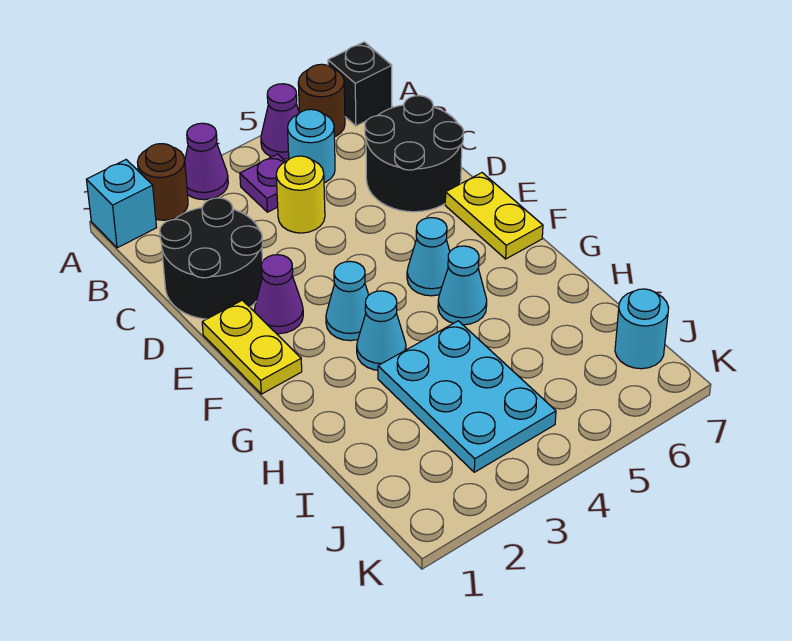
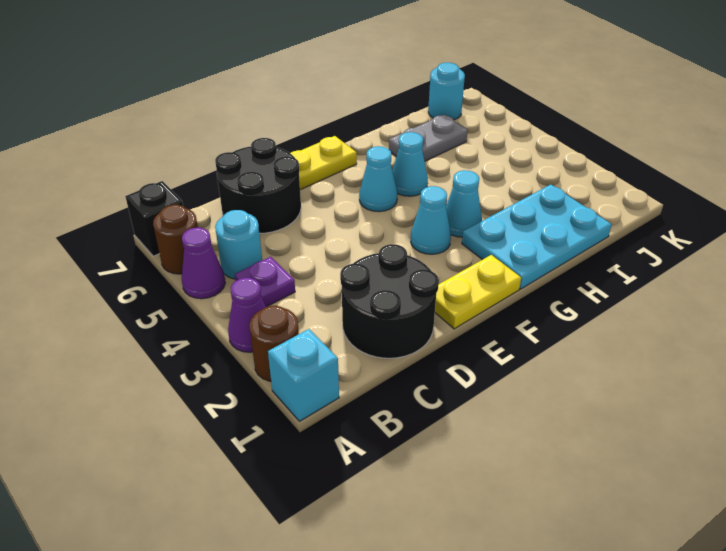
yellow 1x1 round brick [276,156,325,233] -> none
purple 1x1 cone [254,255,303,334] -> none
cyan 2x3 plate [378,321,556,472] -> cyan 2x3 plate moved to [462,185,612,289]
none -> grey 1x2 plate [389,115,468,161]

